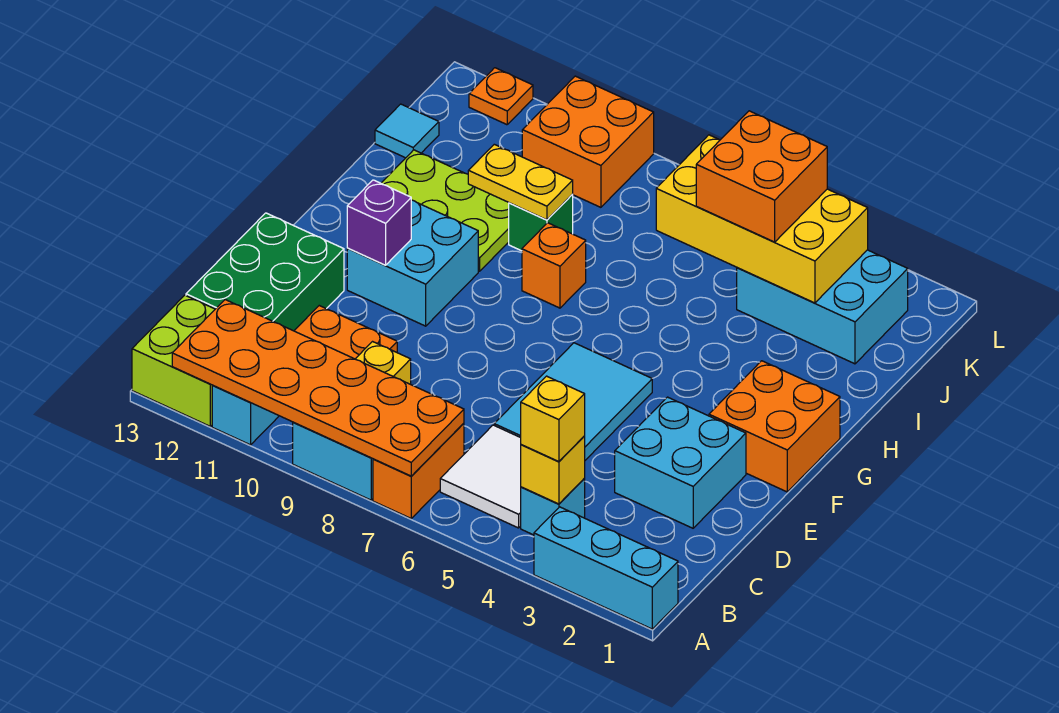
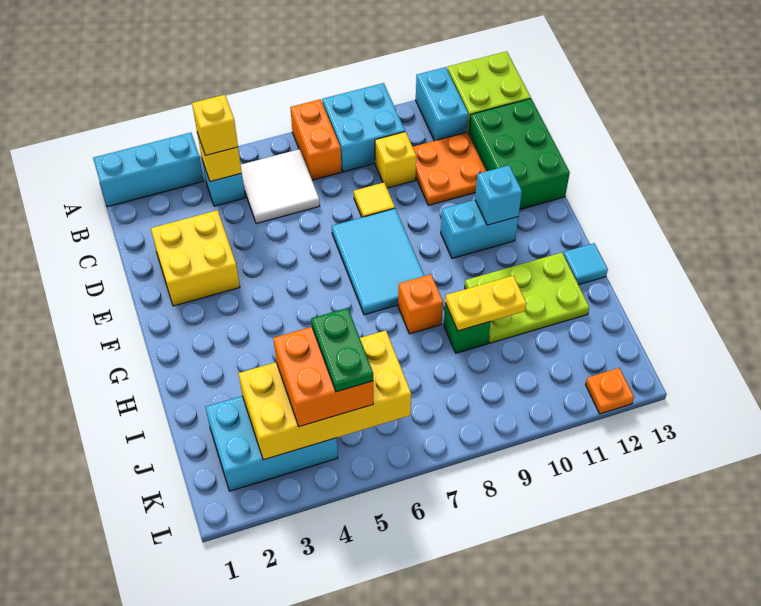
orange 2x6 plate [172,300,464,476] -> none
cyan 2x2 brick [615,397,746,528] -> yellow 2x2 brick [151,210,240,306]
cyan 2x3 tile [494,343,652,460] -> cyan 2x3 tile moved to [332,209,424,315]
none -> yellow 1x1 tile [354,183,395,217]
orange 2x2 brick [709,361,840,492] -> none
cyan 2x2 brick [347,200,478,326] -> cyan 1x2 brick [441,200,518,258]
purple 1x1 brick [347,180,411,265] -> cyan 1x1 brick [475,165,522,225]
none -> green 1x2 plate [311,308,373,392]
cyan 1x1 tile [375,104,439,158] -> cyan 1x1 tile moved to [563,243,608,285]
orange 2x2 brick [522,76,654,207] -> none

